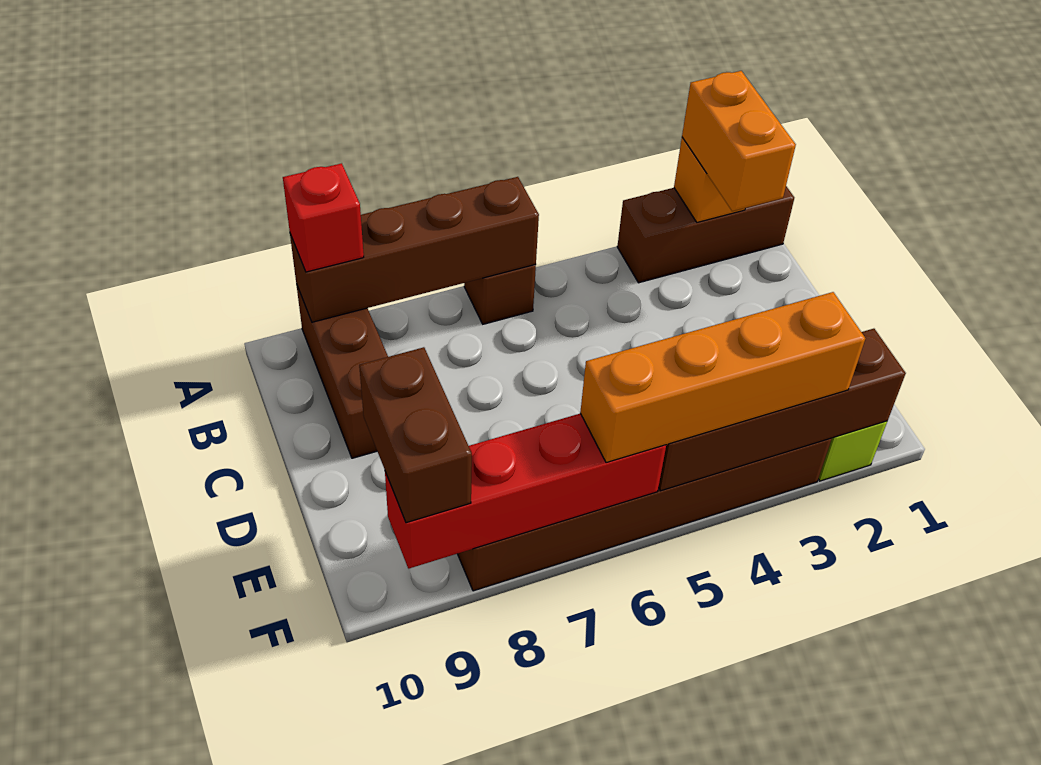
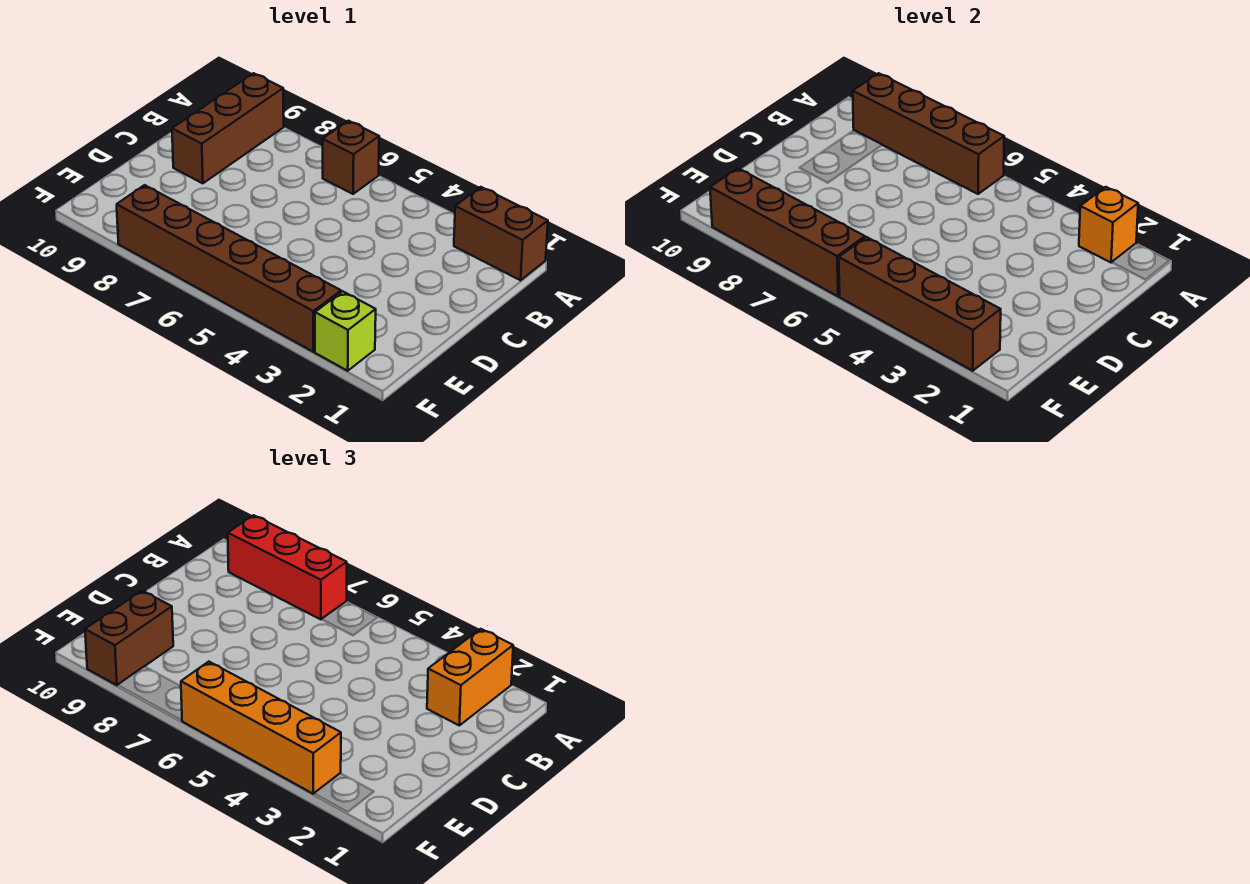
brown 1x3 brick [617,186,794,283] -> brown 1x2 brick [454,187,548,280]
red 1x1 brick [283,163,364,272] -> red 1x3 brick [228,515,347,619]
red 1x4 brick [385,414,666,569] -> brown 1x4 brick [710,168,865,296]

